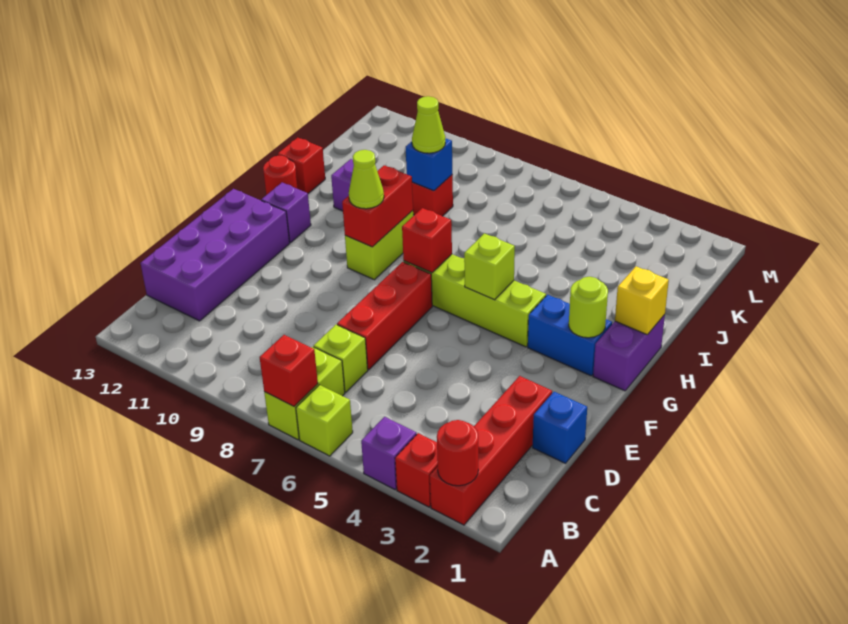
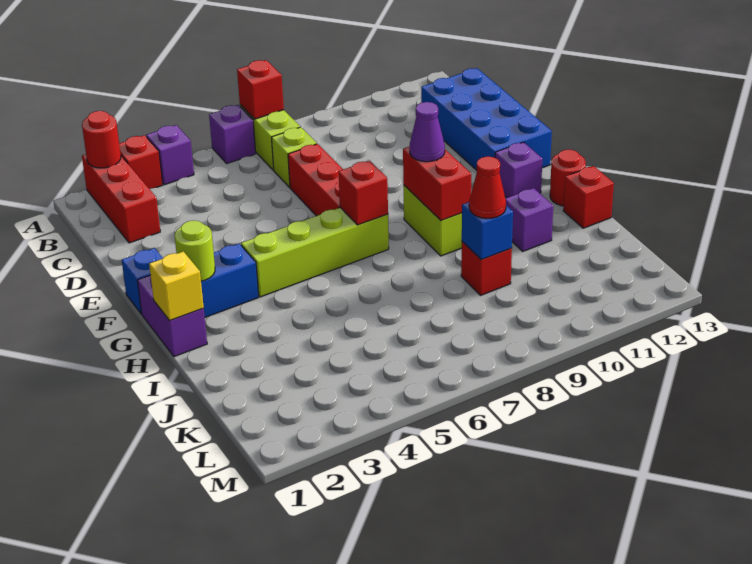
red 1x4 brick [430,376,552,525] -> red 1x3 brick [82,154,160,243]
lime 1x1 brick [296,385,353,456] -> purple 1x1 brick [209,105,256,164]
purple 2x4 brick [141,189,290,321] -> blue 2x4 brick [421,68,552,170]
blue 1x1 brick [533,392,587,463] -> blue 1x1 brick moved to [122,248,163,314]
lime 1x1 brick [464,233,515,300] -> none
lime 1x1 cone [349,150,384,209] -> purple 1x1 cone [410,102,445,162]
lime 1x1 cone [412,96,445,153] -> red 1x1 cone [469,156,506,219]

